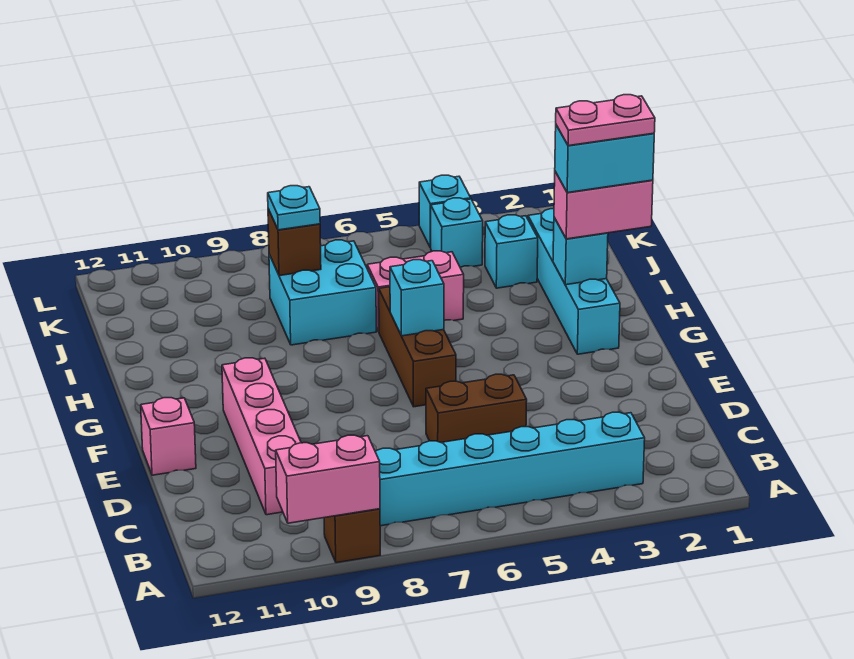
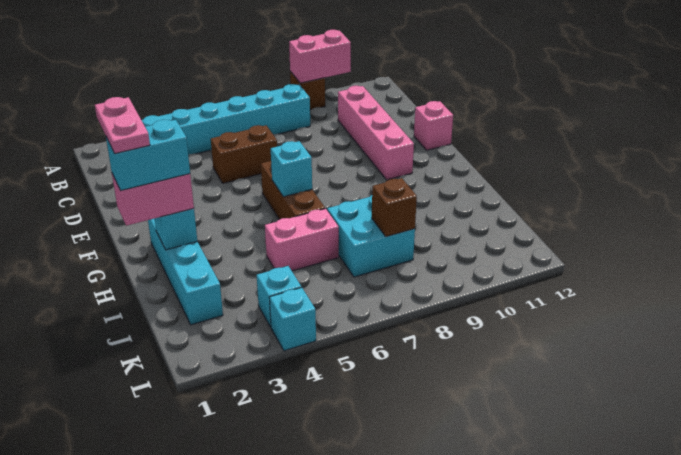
pink 1x2 plate [556,95,655,146] -> pink 1x2 plate turned to [95,97,150,153]
cyan 1x1 brick [485,215,538,288] -> none
cyan 1x1 plate [268,186,320,230] -> none

